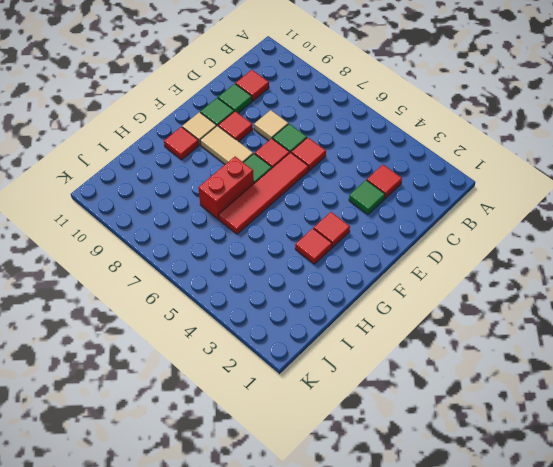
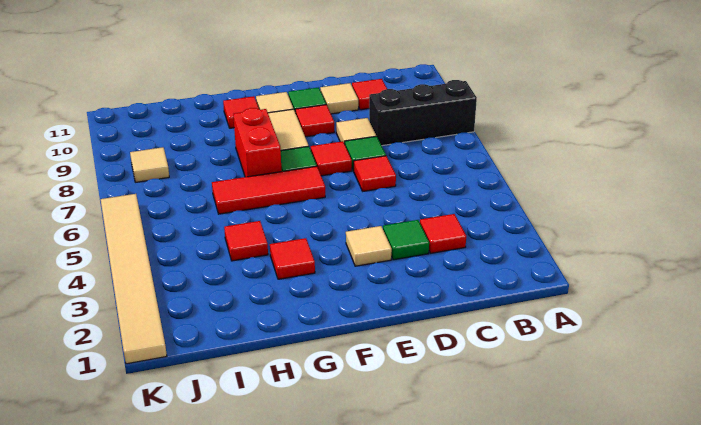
none -> black 1x3 brick [369,80,477,146]
green 1x1 tile [218,84,252,113] -> tan 1x1 tile [320,83,358,114]
none -> tan 1x1 tile [346,226,392,266]
red 1x4 tile [219,152,309,234] -> red 1x3 tile [212,166,325,214]
red 1x1 tile [314,212,350,247] -> red 1x1 tile moved to [224,221,268,261]
red 1x2 brick [198,157,254,219] -> red 1x2 brick turned to [233,108,282,177]
none -> tan 1x1 tile [130,147,169,182]
none -> tan 1x6 tile [101,194,167,364]

